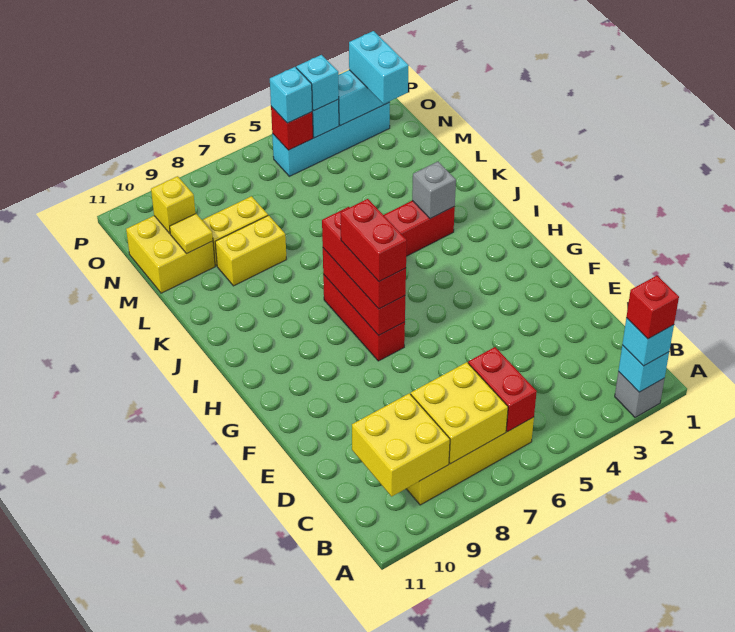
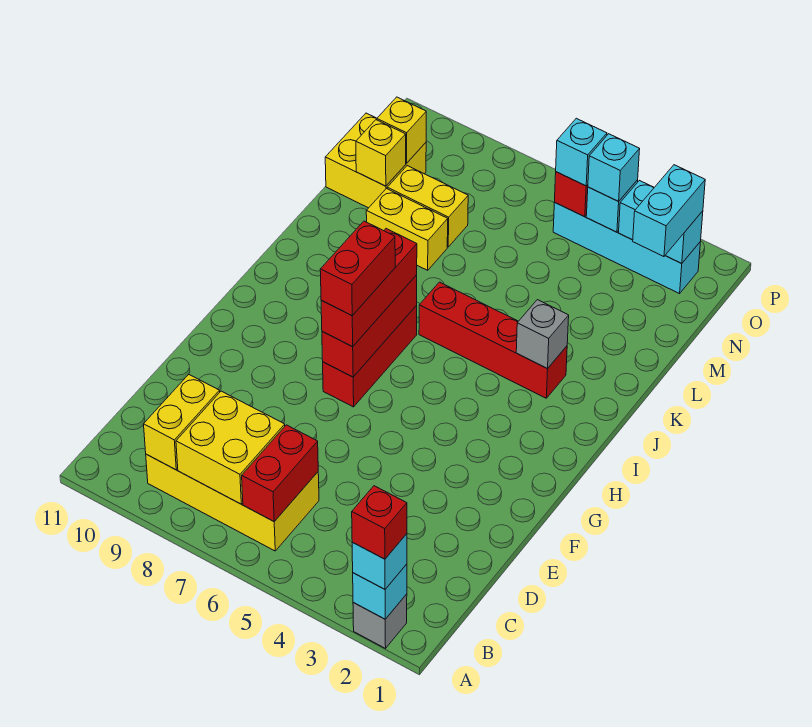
yellow 2x2 brick [352,393,450,496] -> yellow 1x2 brick [144,375,220,470]
yellow 1x1 tile [170,214,213,253] -> yellow 1x1 brick [356,120,406,186]

